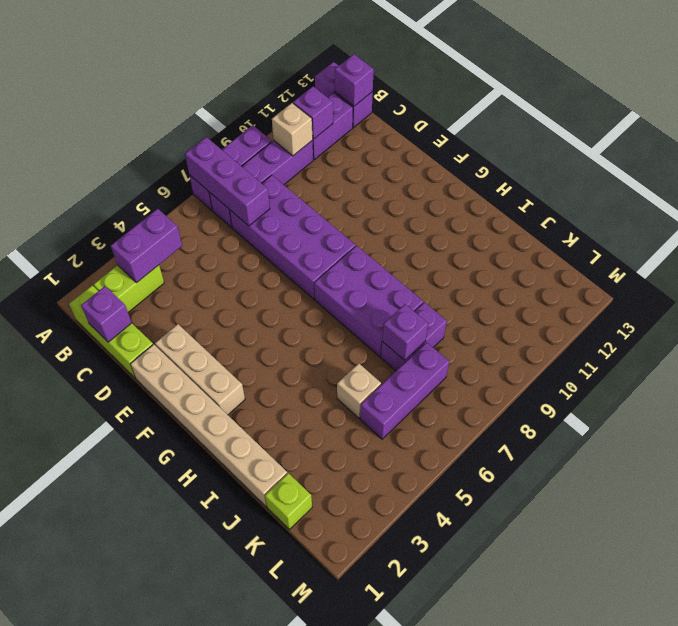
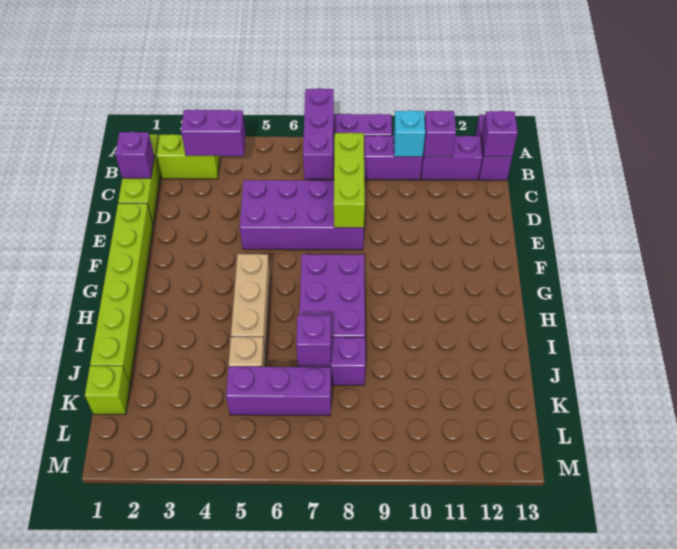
tan 1x1 brick [272,103,313,156] -> cyan 1x1 brick [394,110,425,157]
purple 2x4 brick [229,175,356,299] -> purple 2x4 brick turned to [240,180,364,250]
none -> lime 1x3 brick [334,133,365,228]
tan 1x6 brick [131,344,287,507] -> lime 1x6 brick [90,203,153,384]
tan 1x3 brick [155,324,245,415] -> tan 1x3 brick moved to [231,254,270,355]

